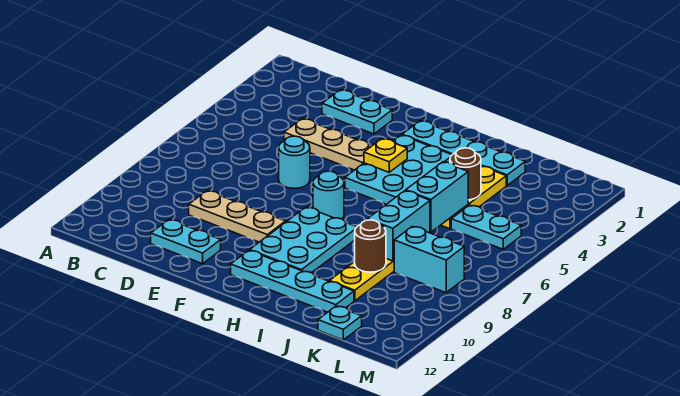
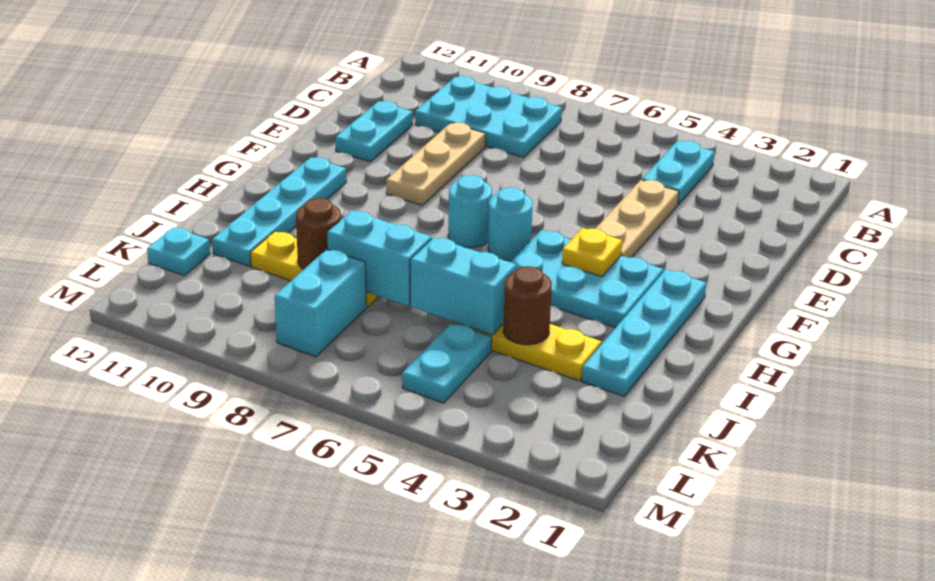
cyan 1x2 plate [322,90,392,134] -> cyan 1x2 plate moved to [642,141,714,204]
cyan 1x1 round brick [279,136,310,188] -> cyan 1x1 round brick moved to [488,187,533,261]
cyan 2x3 plate [250,207,356,273] -> cyan 2x3 plate moved to [415,76,562,157]

